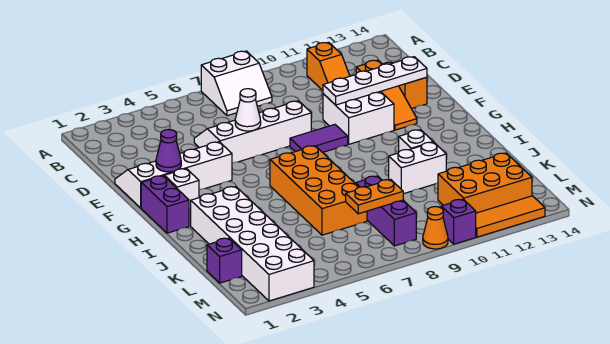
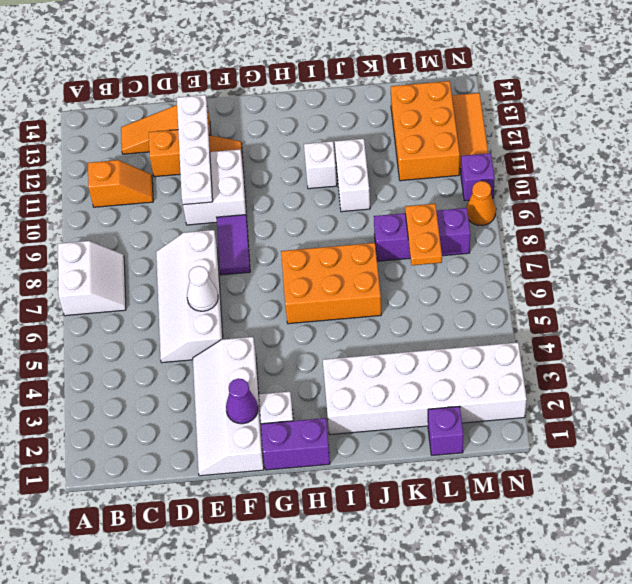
orange 2x4 brick [270,146,367,235] -> orange 2x3 brick [281,243,381,324]

